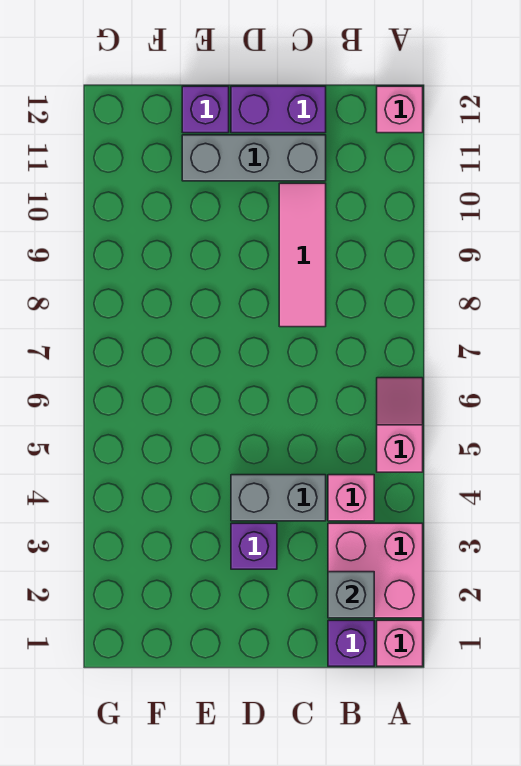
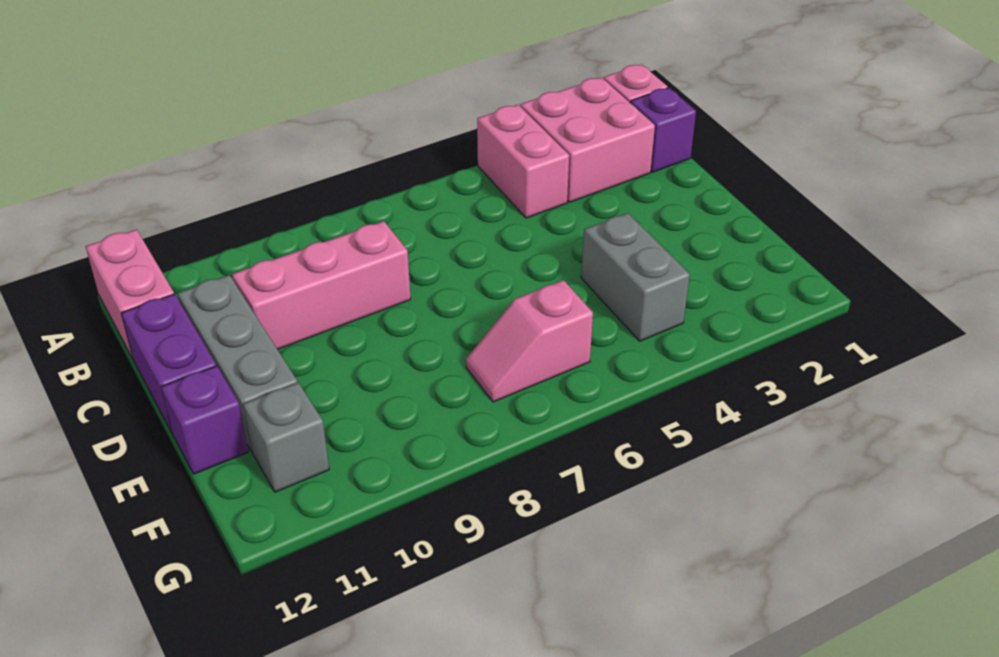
pink 1x2 slope [377,378,423,472] -> pink 1x2 slope moved to [466,280,593,402]
pink 1x1 brick [377,86,423,133] -> pink 1x2 brick [86,229,174,359]
grey 1x1 brick [328,572,374,618] -> grey 1x1 brick moved to [243,382,329,492]
pink 1x1 brick [328,475,374,521] -> pink 1x2 brick [477,105,569,218]
grey 1x2 brick [231,475,326,521] -> grey 1x2 brick moved to [581,213,690,341]
pink 1x3 tile [279,183,326,327] -> pink 1x3 brick [232,221,411,349]
purple 1x1 brick [231,523,277,569] -> none

